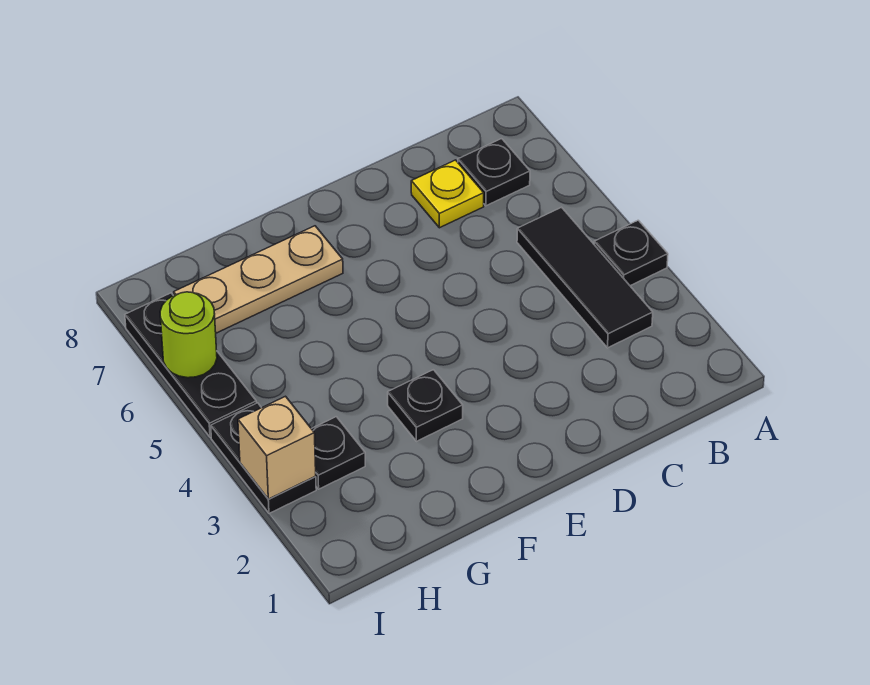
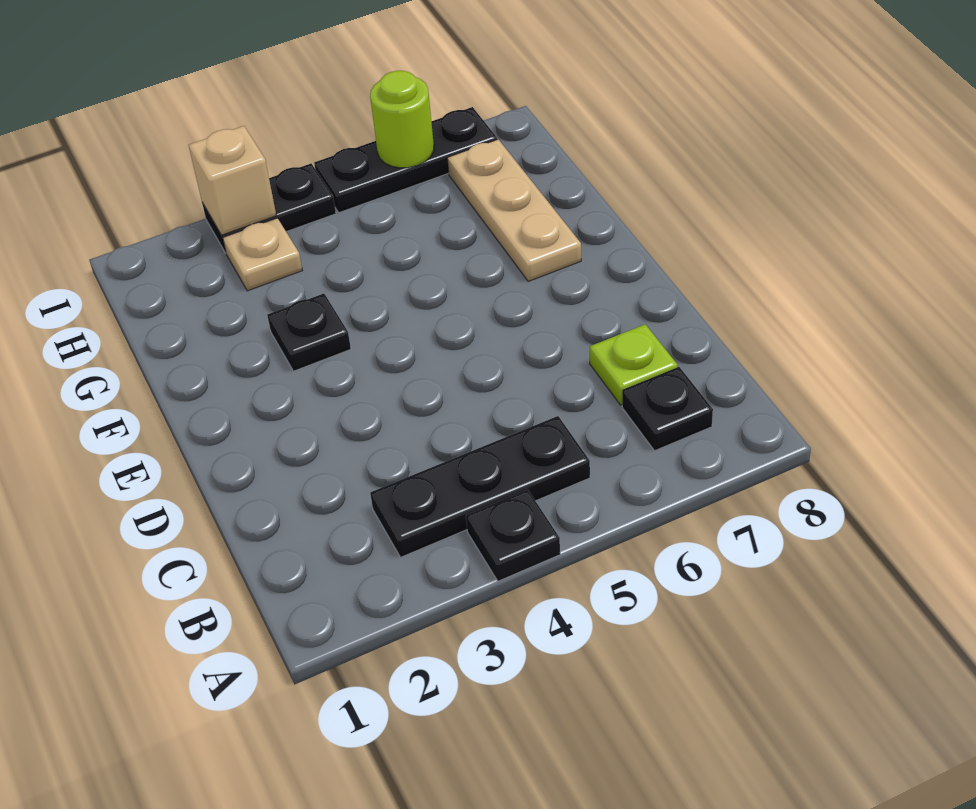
black 1x3 tile [517,207,653,348] -> black 1x3 plate [370,416,590,557]
yellow 1x1 plate [411,160,484,228] -> lime 1x1 plate [590,324,678,405]
black 1x1 plate [312,417,365,489] -> tan 1x1 plate [223,218,302,291]

